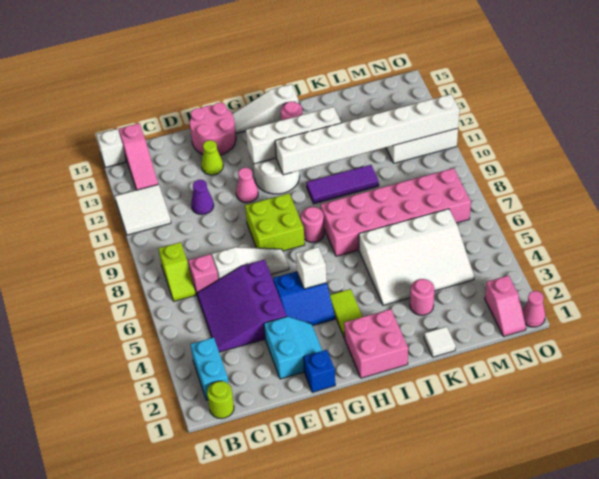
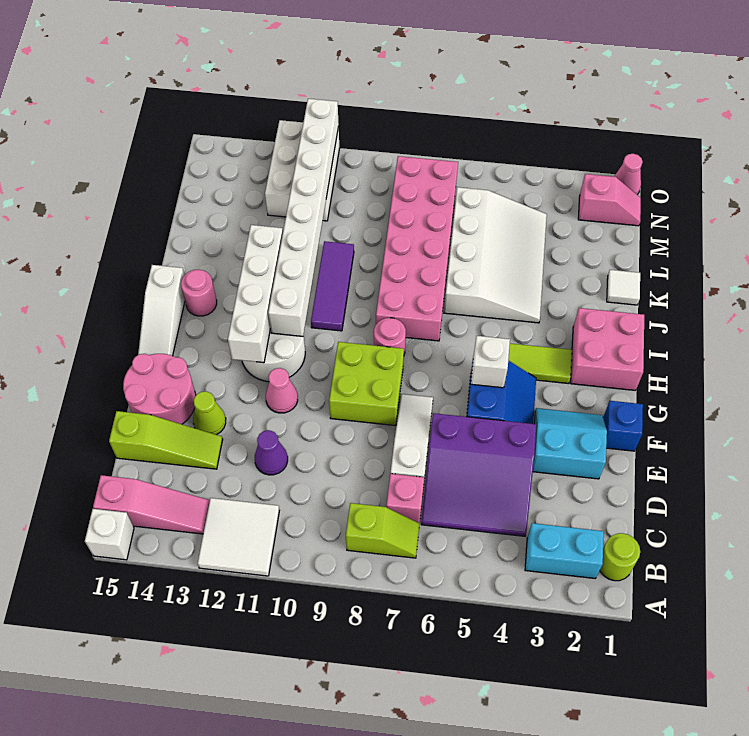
none -> lime 1x3 slope [109,411,223,469]
pink 1x1 round brick [410,279,435,315] -> none

